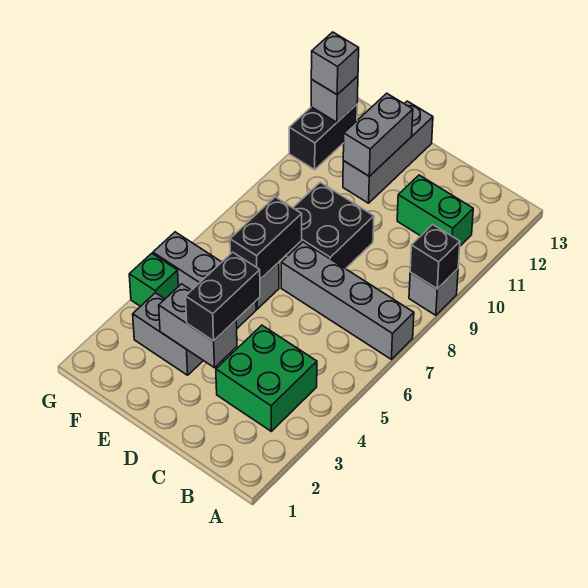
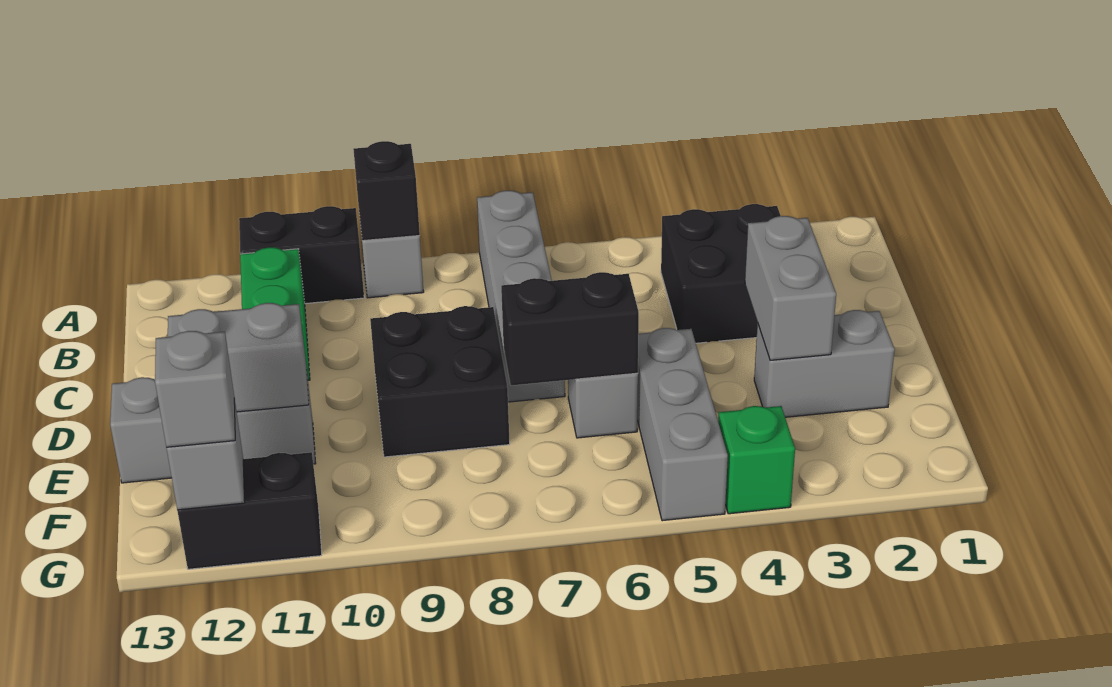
green 2x2 brick [216,325,317,431] -> black 2x2 brick [661,204,781,343]
black 1x2 brick [186,252,260,341] -> black 1x2 brick moved to [239,206,364,304]
grey 1x2 brick [133,293,203,375] -> grey 1x2 brick turned to [754,310,895,417]

